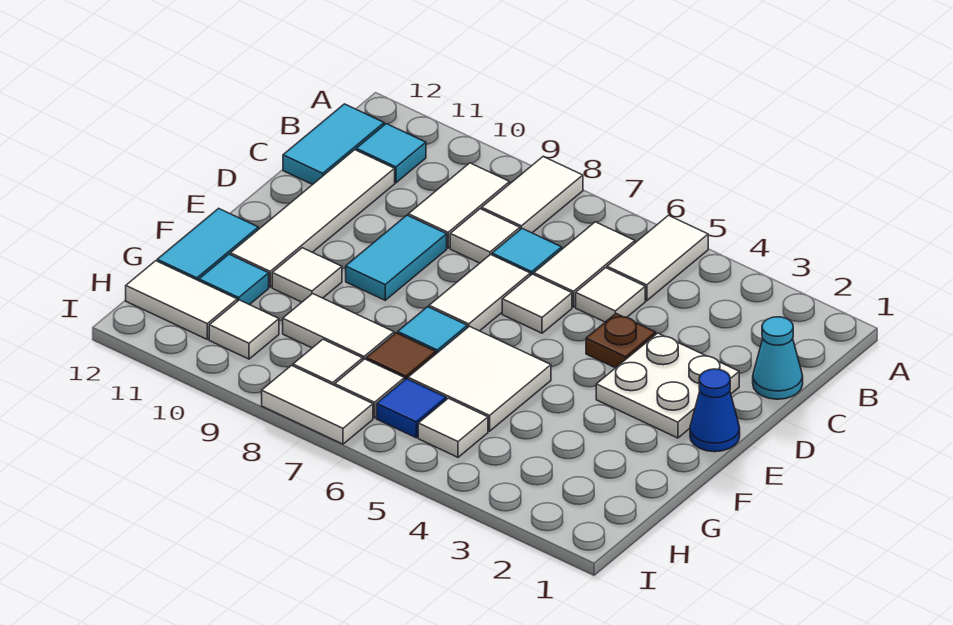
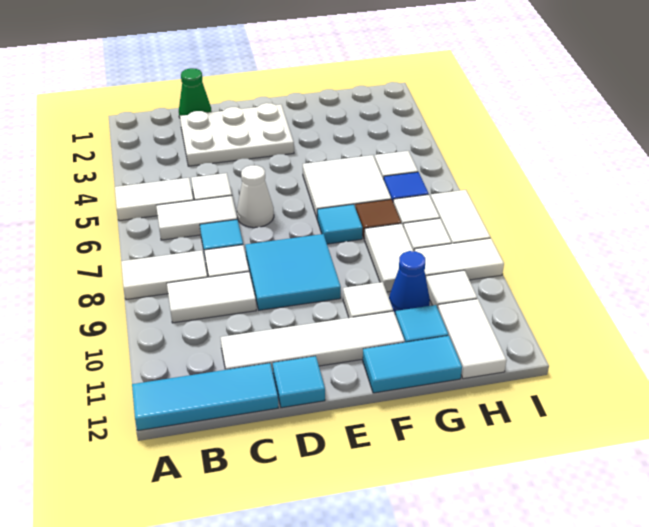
cyan 1x1 tile [356,124,426,183] -> cyan 1x1 tile moved to [273,356,325,408]
cyan 1x2 tile [283,104,384,185] -> cyan 1x3 tile [132,363,279,431]
cyan 1x1 cone [753,317,803,399] -> green 1x1 cone [179,68,212,118]
white 2x2 plate [596,333,739,438] -> white 2x3 plate [180,103,294,166]
brown 1x1 plate [586,314,656,368] -> none
white 1x1 tile [502,274,572,333] -> white 1x1 cone [237,165,274,228]
white 1x2 tile [429,255,530,331] -> white 1x2 tile moved to [414,238,504,280]
cyan 1x2 tile [346,215,447,300] -> cyan 2x2 tile [245,234,341,310]
blue 1x1 cone [690,369,740,452] -> blue 1x1 cone moved to [389,251,430,315]

